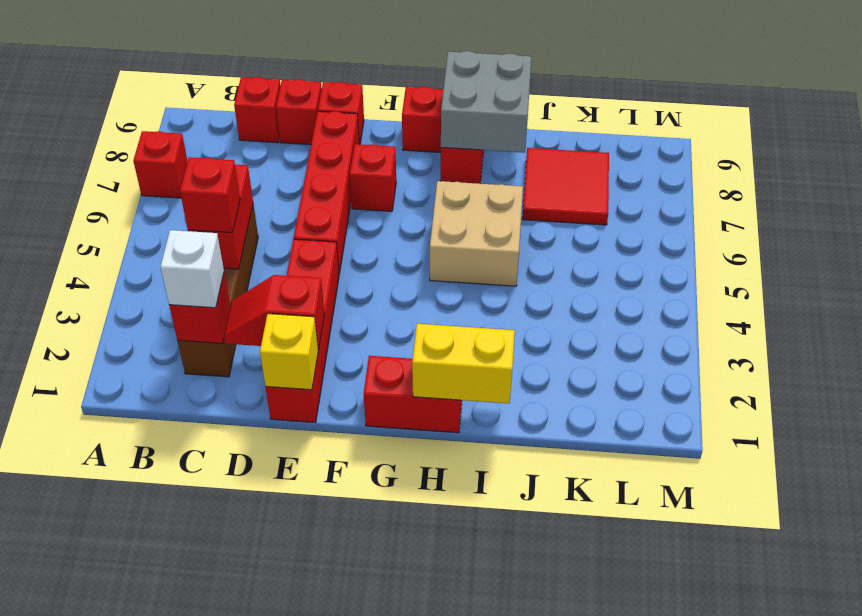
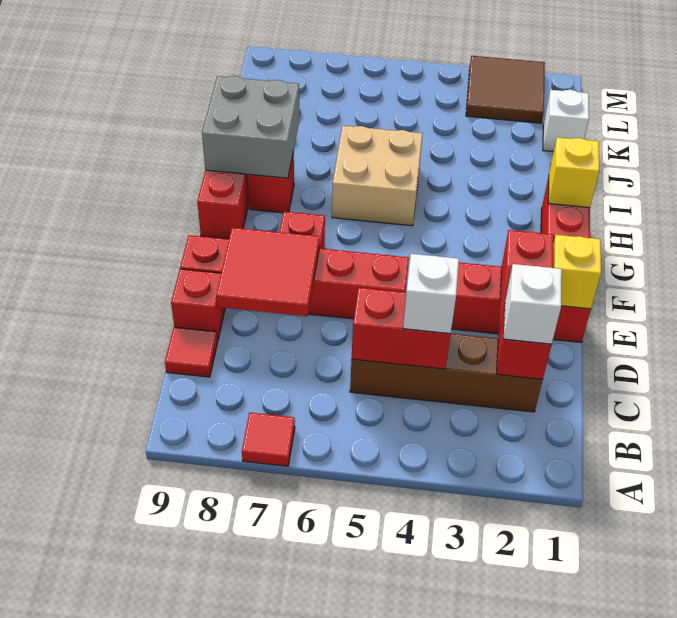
red 1x1 brick [133,131,188,198] -> red 1x1 tile [242,413,295,466]
red 1x1 brick [180,157,240,233] -> white 1x1 brick [403,254,459,334]
red 1x1 brick [234,77,281,143] -> red 1x1 tile [165,327,218,377]
yellow 1x2 brick [412,324,515,403] -> yellow 1x1 brick [548,137,599,208]
red 2x2 tile [523,148,609,225] -> red 2x2 tile moved to [216,228,319,316]
none -> white 1x1 brick [543,90,589,152]
none -> brown 2x2 tile [466,56,545,123]

